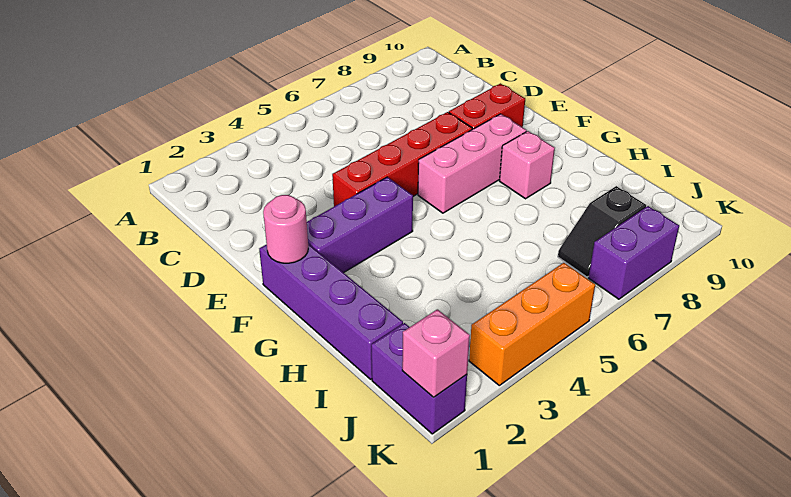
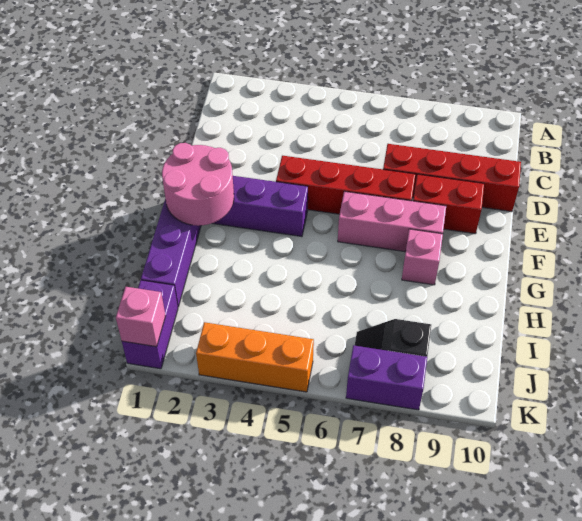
none -> red 1x4 brick [383,144,521,212]
pink 1x1 round brick [263,195,308,263] -> pink 2x2 round brick [162,143,234,226]

